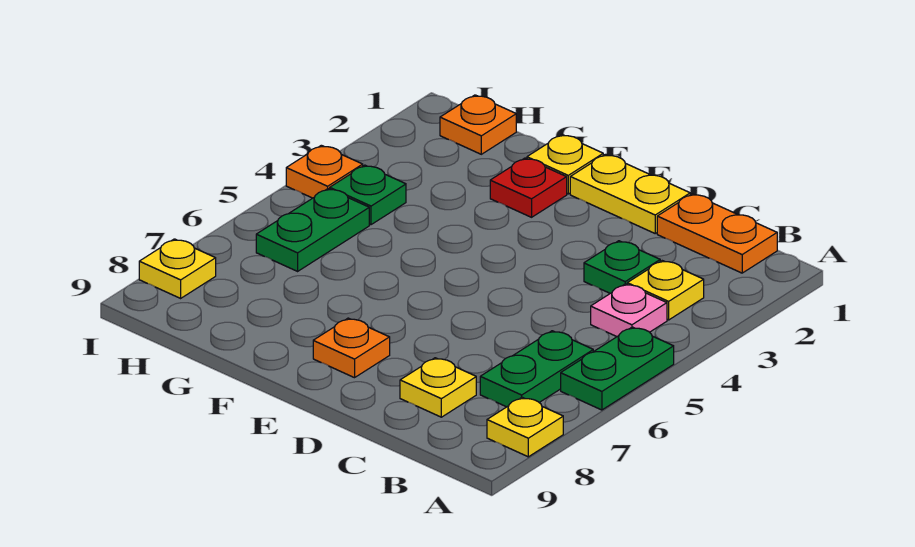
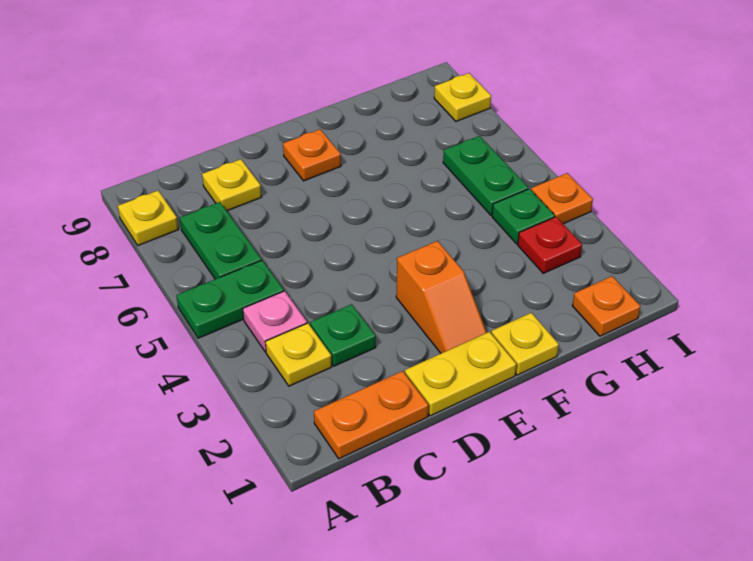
green 1x2 plate [561,327,674,410] -> green 1x2 plate turned to [176,260,284,338]
none -> orange 1x2 slope [396,241,487,353]
red 1x1 plate [490,158,567,217] -> red 1x1 plate moved to [518,217,582,273]

